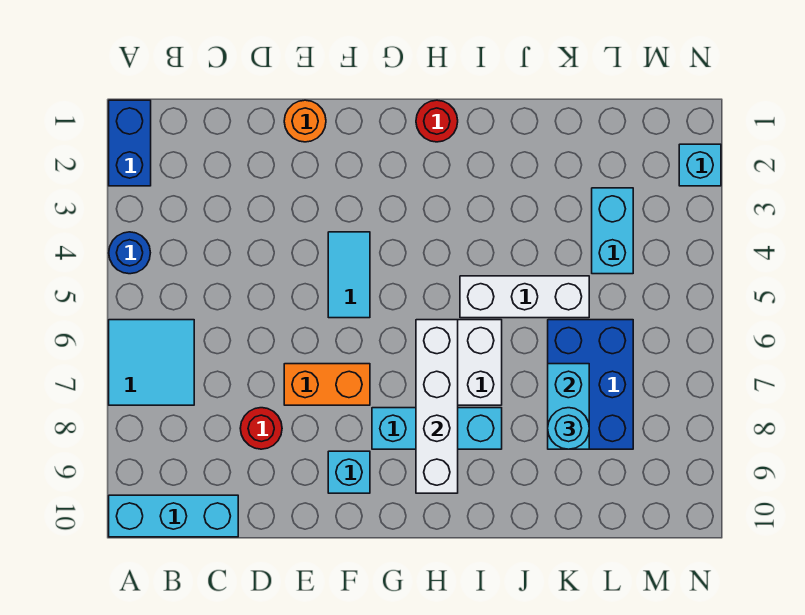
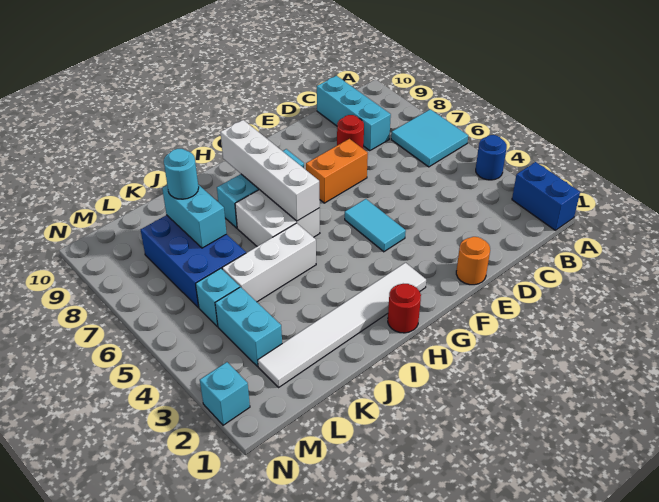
cyan 1x3 brick [109,495,238,537] -> cyan 1x3 brick turned to [317,76,391,151]
cyan 1x1 brick [328,451,370,493] -> cyan 1x1 brick moved to [196,268,240,326]
none -> white 1x6 tile [258,263,426,387]

